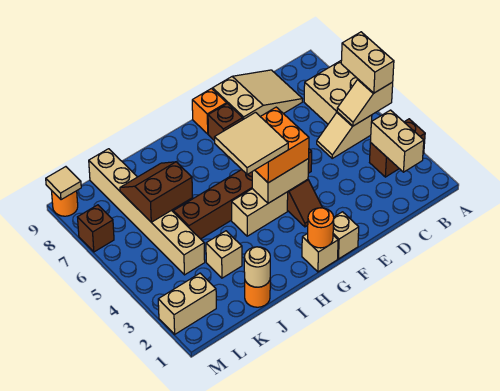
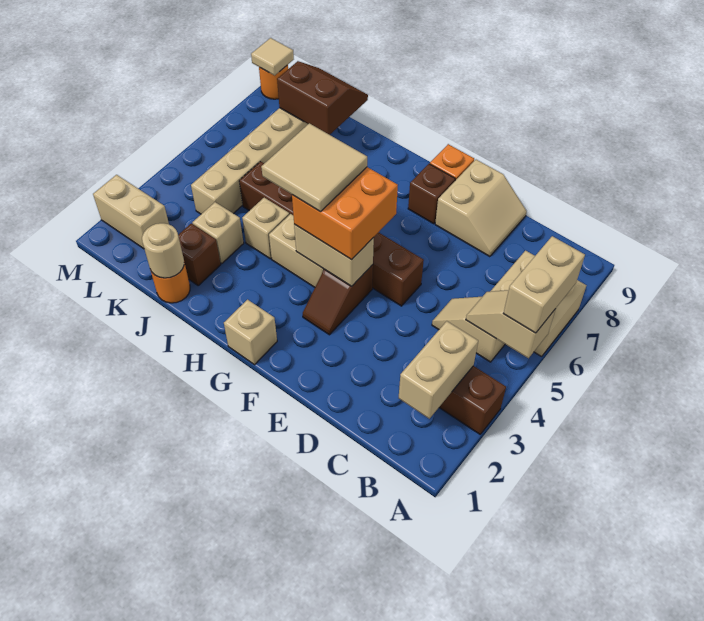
tan 2x3 slope [213,70,302,119] -> tan 2x2 slope [435,160,527,257]
tan 1x1 brick [333,212,359,259] -> tan 1x1 brick moved to [242,198,289,259]
orange 1x1 round brick [308,208,334,248] -> none
brown 2x2 slope [120,162,193,222] -> brown 2x2 slope moved to [277,61,368,135]
brown 1x1 brick [78,205,114,252] -> brown 1x1 brick moved to [178,223,221,285]

